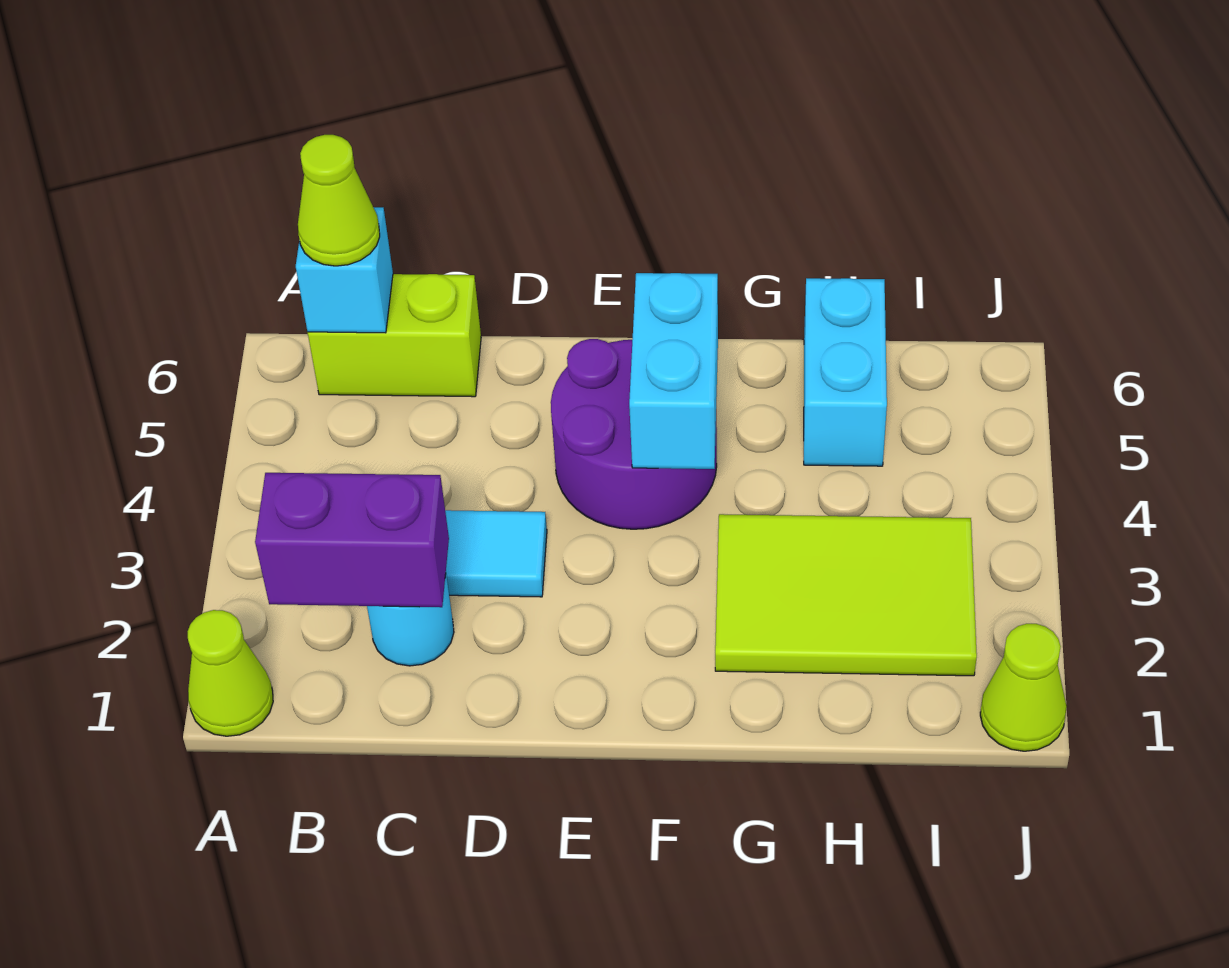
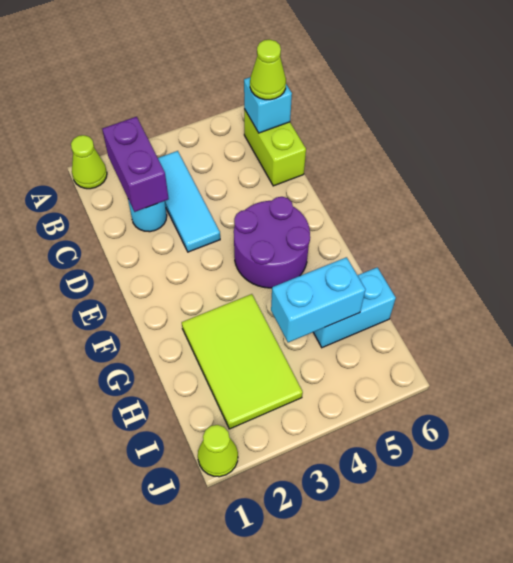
cyan 1x2 brick [629,273,718,469] -> cyan 1x2 brick moved to [271,257,366,342]

